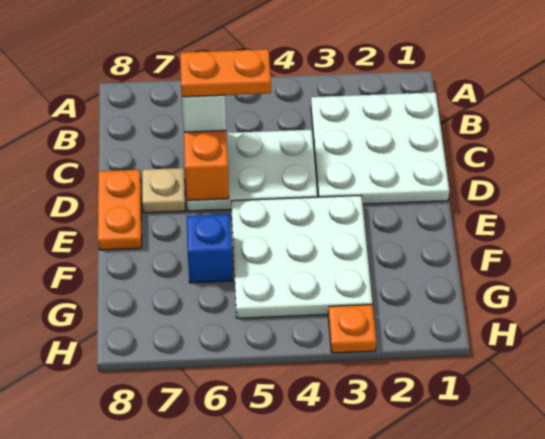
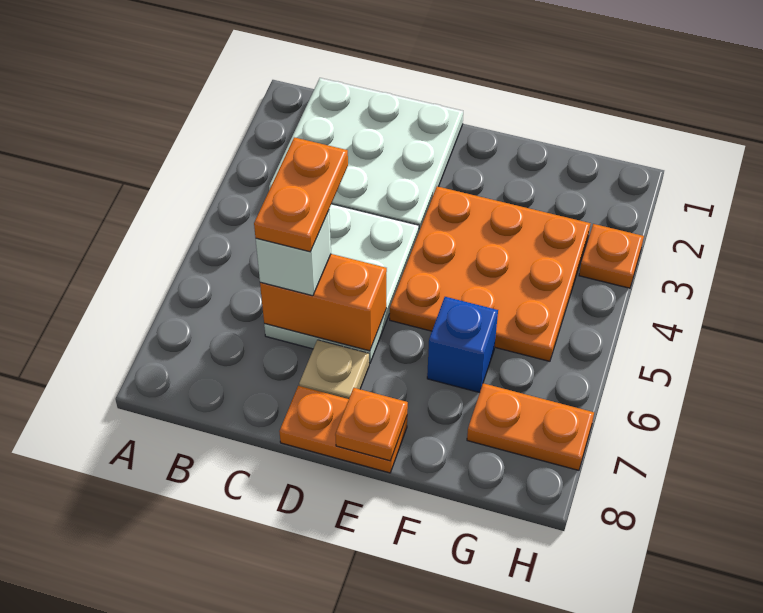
white 3x3 plate [231,196,372,318] -> orange 3x3 plate [390,186,591,361]
none -> orange 1x1 plate [335,388,408,461]
none -> orange 1x2 plate [467,383,594,470]

